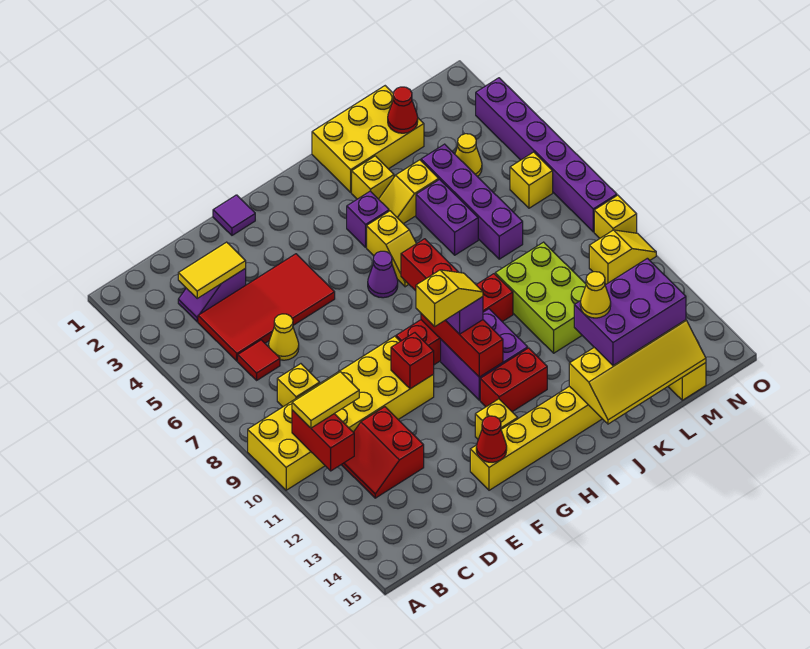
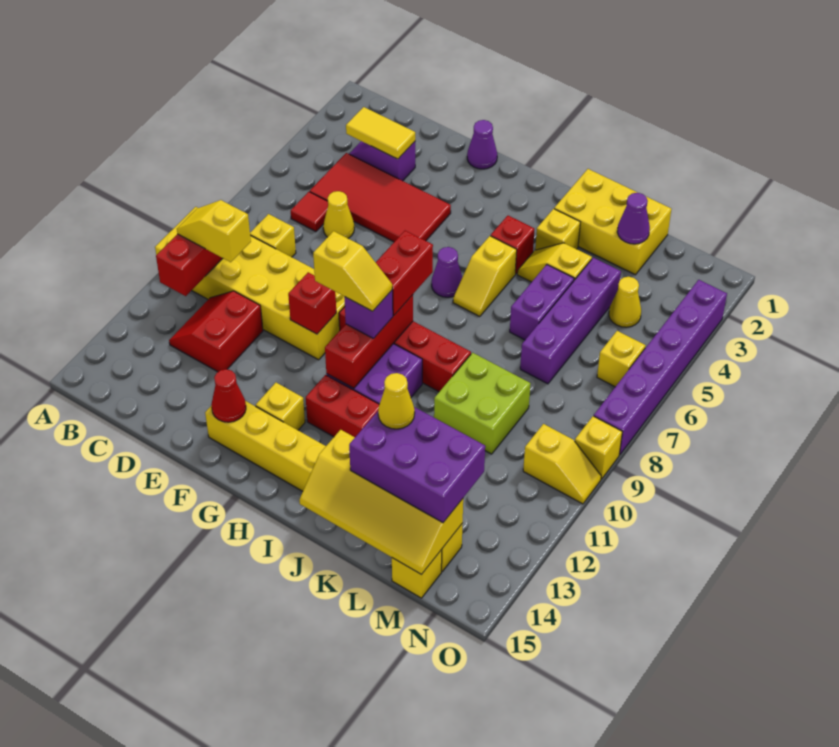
yellow 1x2 tile [292,372,359,428] -> yellow 1x2 slope [177,200,251,262]
purple 1x1 tile [213,195,255,235] -> purple 1x1 cone [467,120,497,169]
purple 1x1 brick [347,191,389,247] -> red 1x1 brick [491,216,535,274]
lime 2x3 brick [495,242,586,353] -> lime 2x2 brick [434,353,531,454]
red 1x1 cone [388,87,418,133] -> purple 1x1 cone [617,193,650,244]

